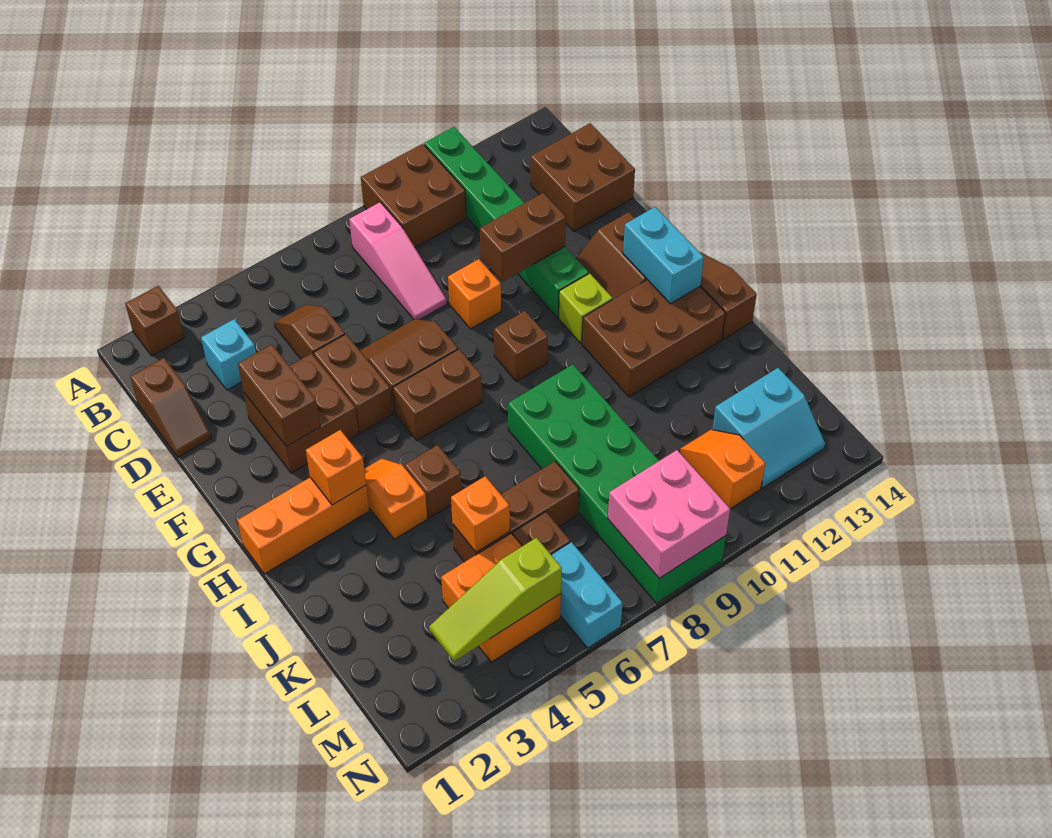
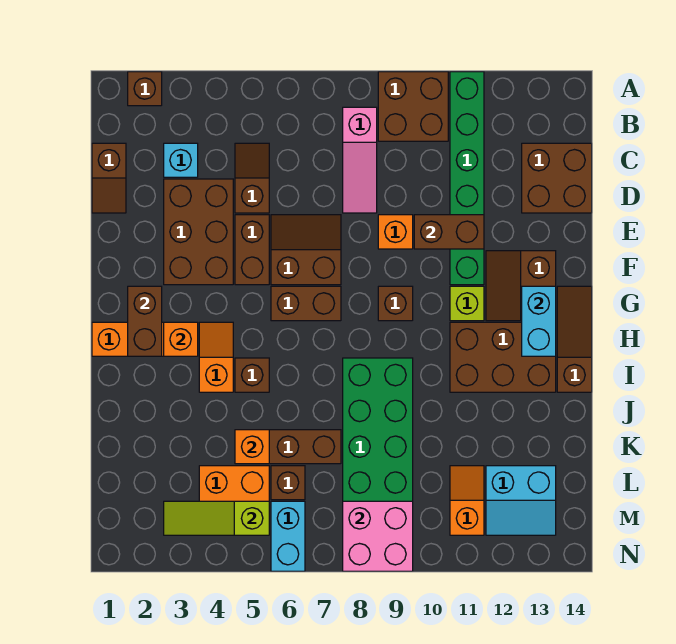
brown 2x2 brick [244,353,359,473] -> brown 2x3 brick [164,179,233,285]
brown 1x2 brick [238,344,320,447] -> brown 1x2 brick moved to [128,286,162,356]

